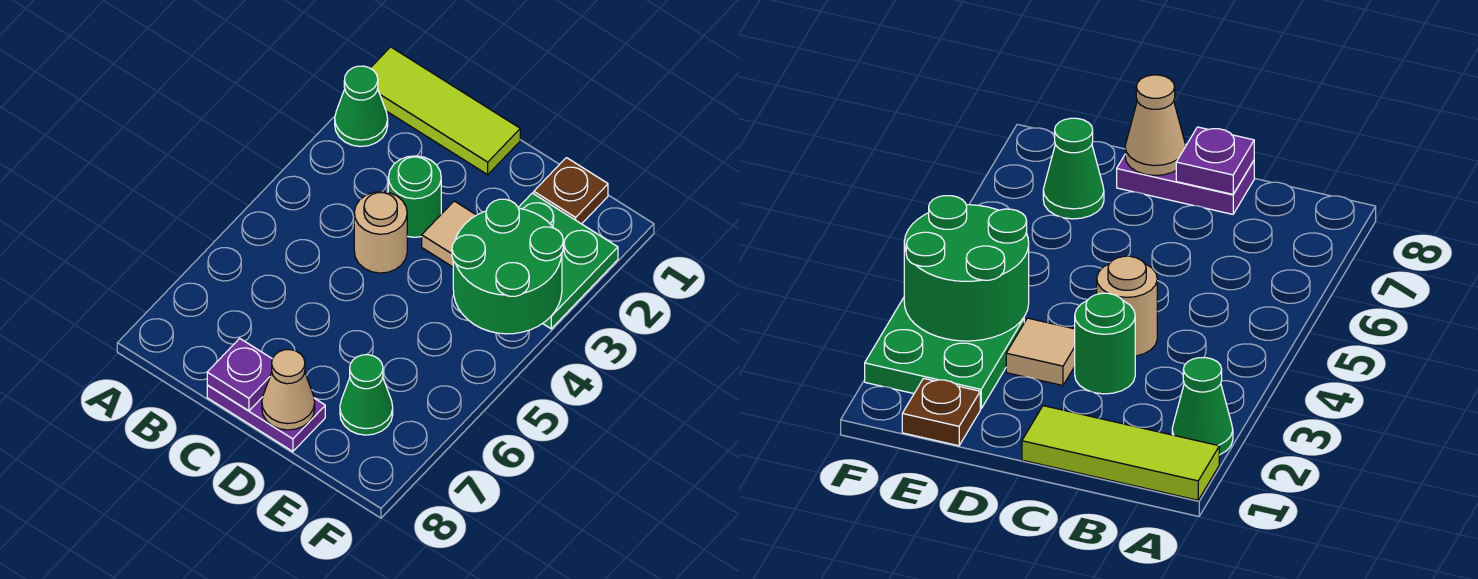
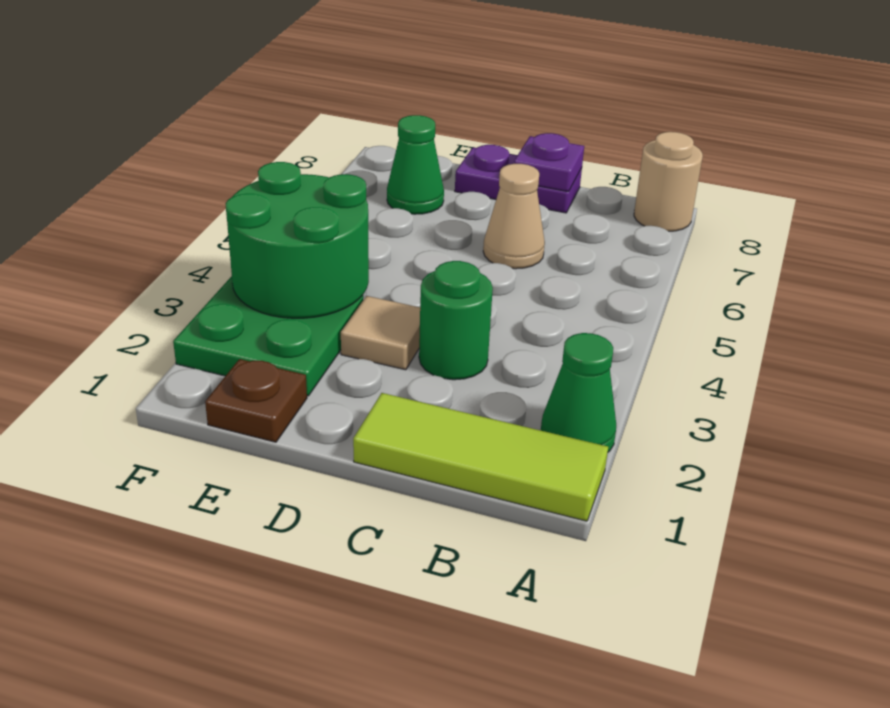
tan 1x1 round brick [354,192,407,273] -> tan 1x1 round brick moved to [634,132,703,231]
tan 1x1 cone [262,350,315,430] -> tan 1x1 cone moved to [483,164,545,269]

